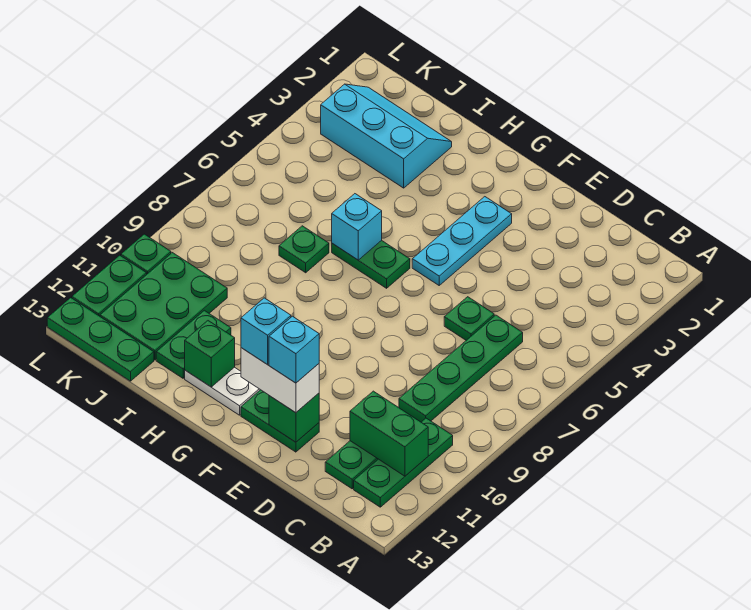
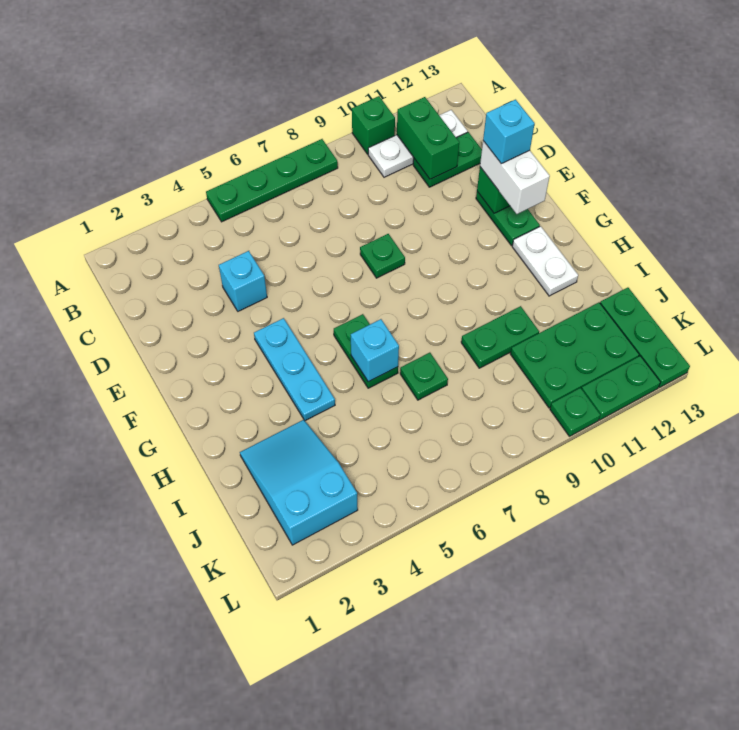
green 1x3 plate [354,418,453,507] -> white 1x3 plate [368,110,468,177]
green 1x4 plate [399,315,523,422] -> green 1x4 plate moved to [206,139,338,222]
green 1x1 plate [444,297,494,340] -> green 1x1 plate moved to [360,234,405,278]
cyan 1x3 plate [412,197,512,285] -> cyan 1x3 plate turned to [254,318,335,421]
cyan 1x1 brick [241,298,291,365] -> cyan 1x1 brick moved to [219,251,267,311]
green 1x1 brick [185,321,235,387] -> green 1x1 brick moved to [352,96,395,154]
cyan 2x3 slope [321,84,452,188] -> cyan 2x3 slope turned to [240,420,358,545]
green 1x2 plate [156,310,231,378] -> green 1x2 plate moved to [461,306,539,368]

